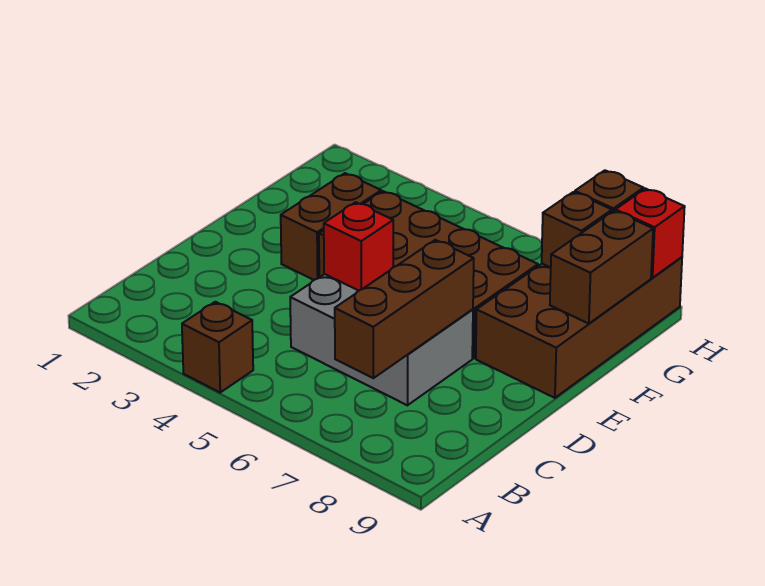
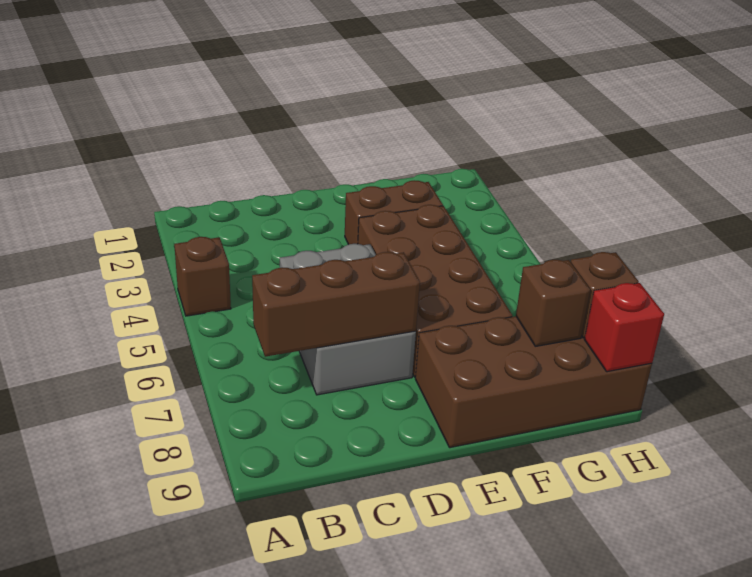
red 1x1 brick [324,202,393,291] -> none
brown 1x2 brick [550,211,653,324] -> none

